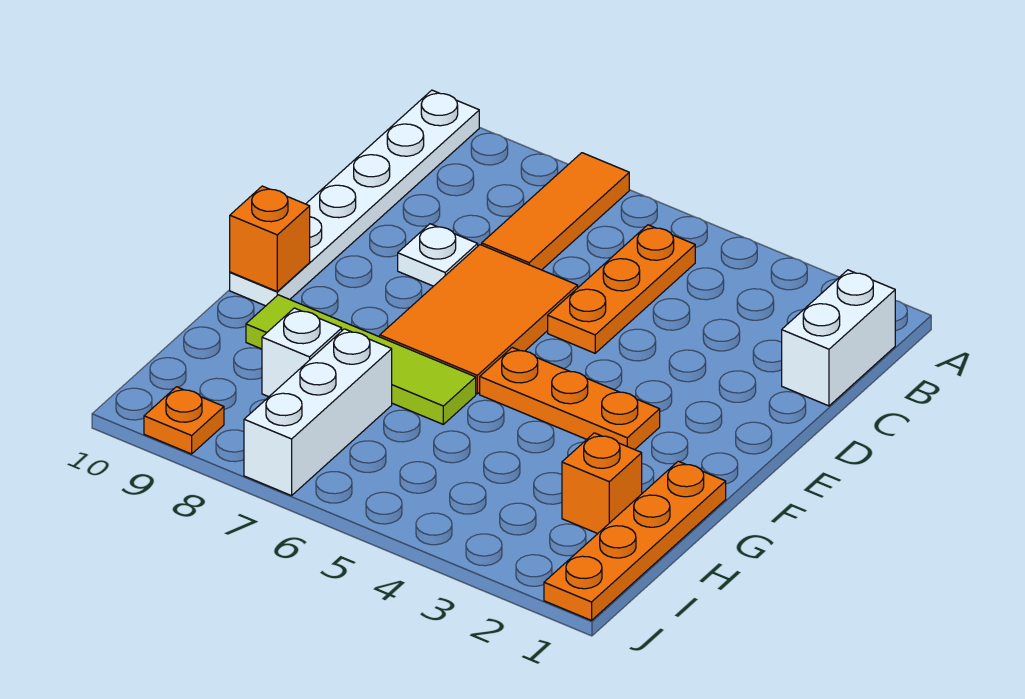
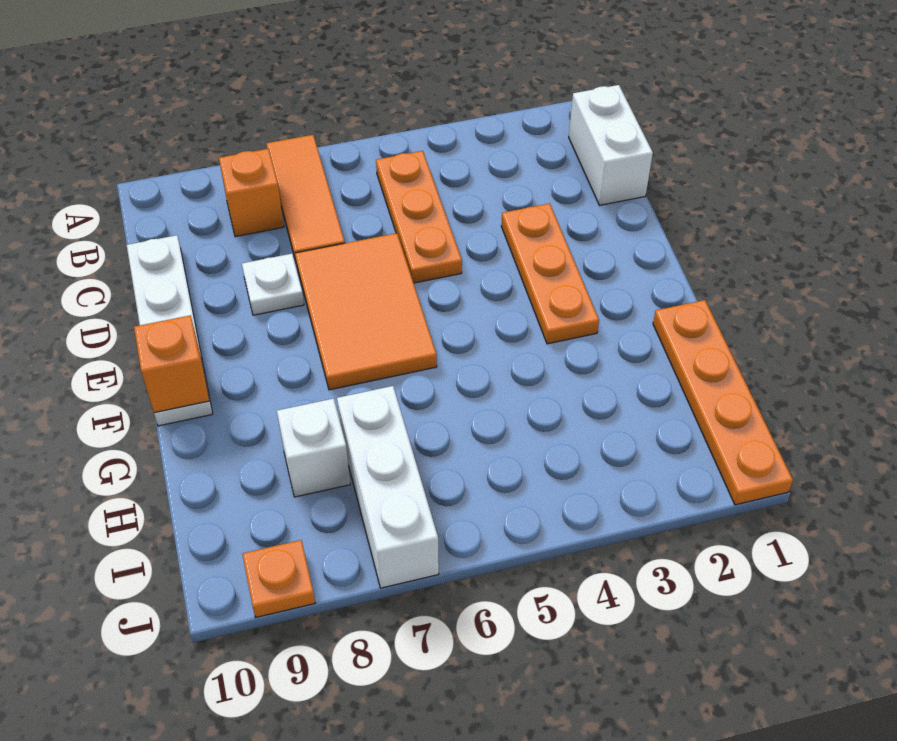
white 1x6 plate [230,90,479,306] -> white 1x4 plate [127,235,213,426]
orange 1x3 plate [480,347,660,450] -> orange 1x3 plate turned to [501,204,599,344]
lime 1x4 tile [246,295,476,424] -> none
orange 1x1 brick [562,433,642,534] -> orange 1x1 brick moved to [219,149,284,237]

